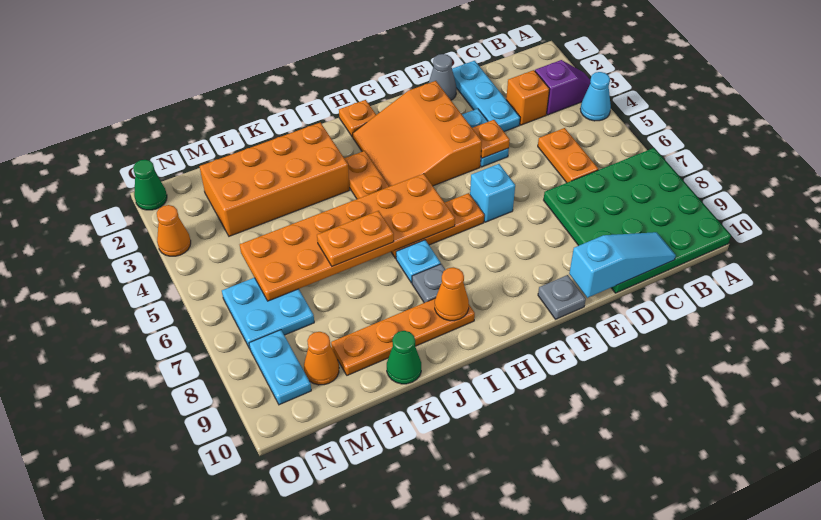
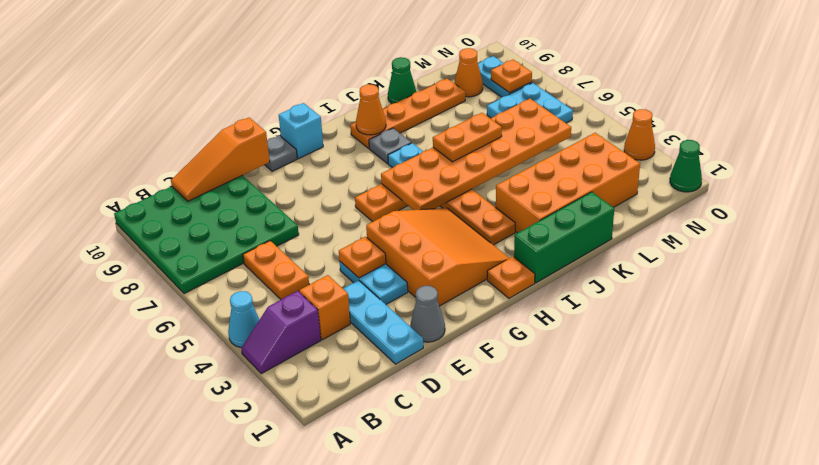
cyan 1x3 slope [569,232,676,298] -> orange 1x3 slope [171,118,270,201]
cyan 1x1 brick [470,164,515,222] -> cyan 1x1 brick moved to [279,103,323,158]
none -> green 1x3 brick [514,192,614,283]
none -> orange 1x1 plate [491,60,532,93]

